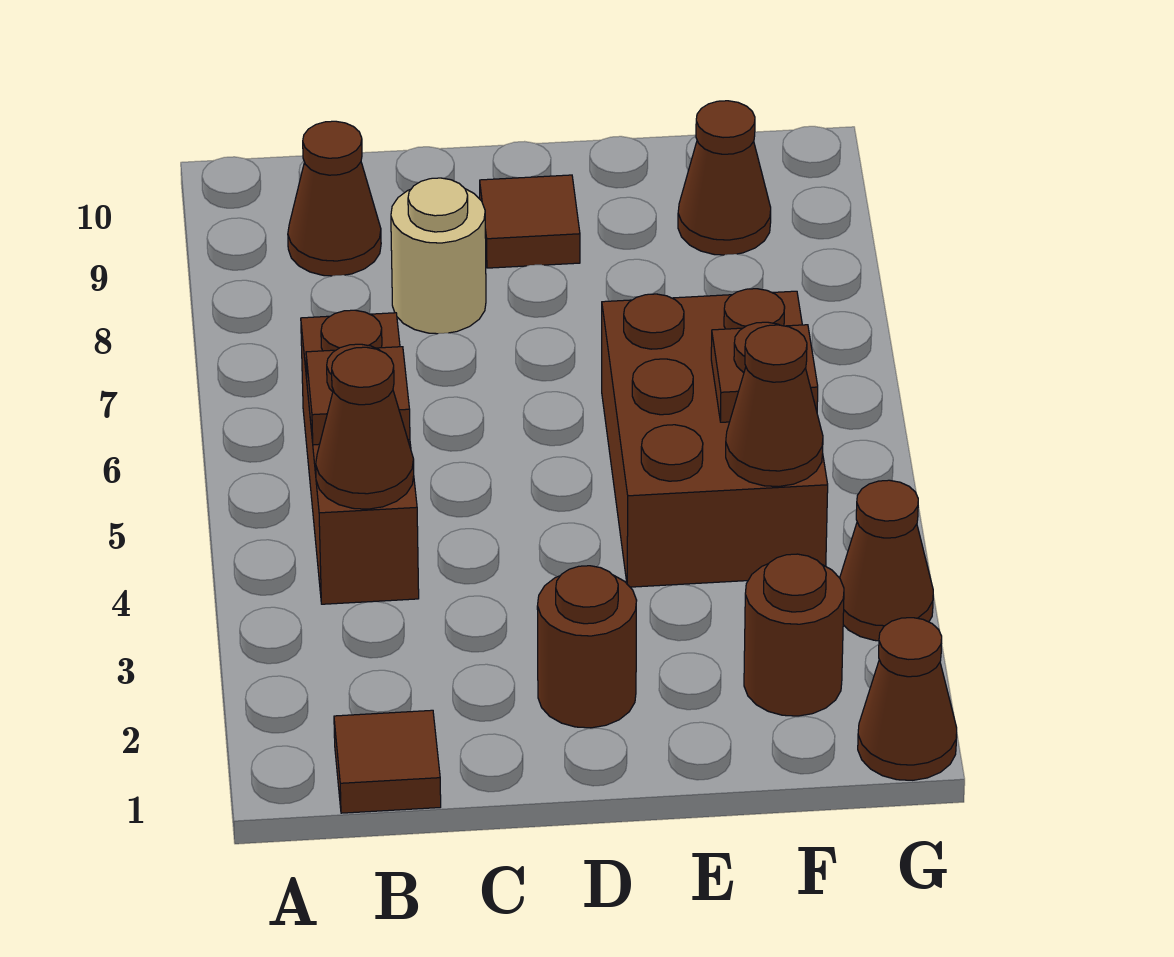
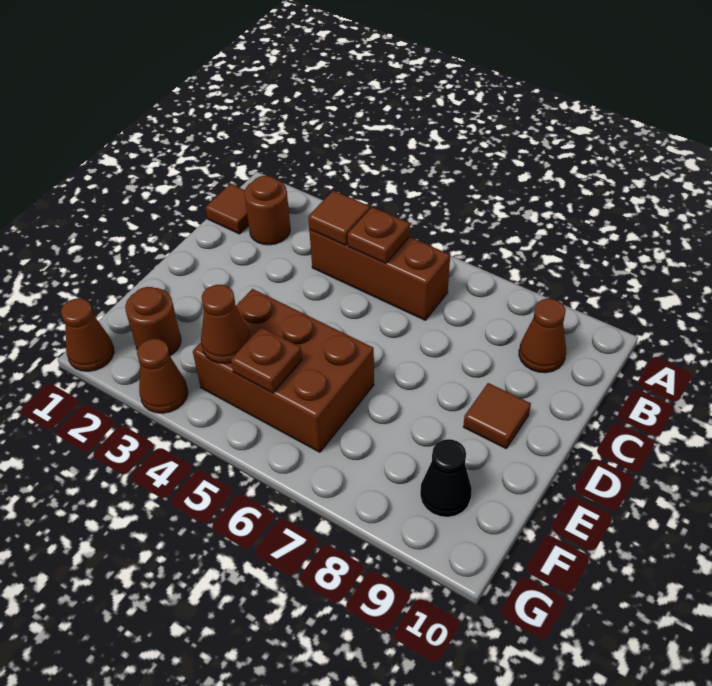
brown 1x1 cone [316,347,414,509] -> brown 1x1 tile [308,191,370,245]
tan 1x1 round brick [391,178,486,334] -> none
brown 1x1 round brick [537,566,637,728] -> brown 1x1 round brick moved to [244,176,290,245]
brown 1x1 cone [678,101,771,255] -> black 1x1 cone [420,439,472,517]

